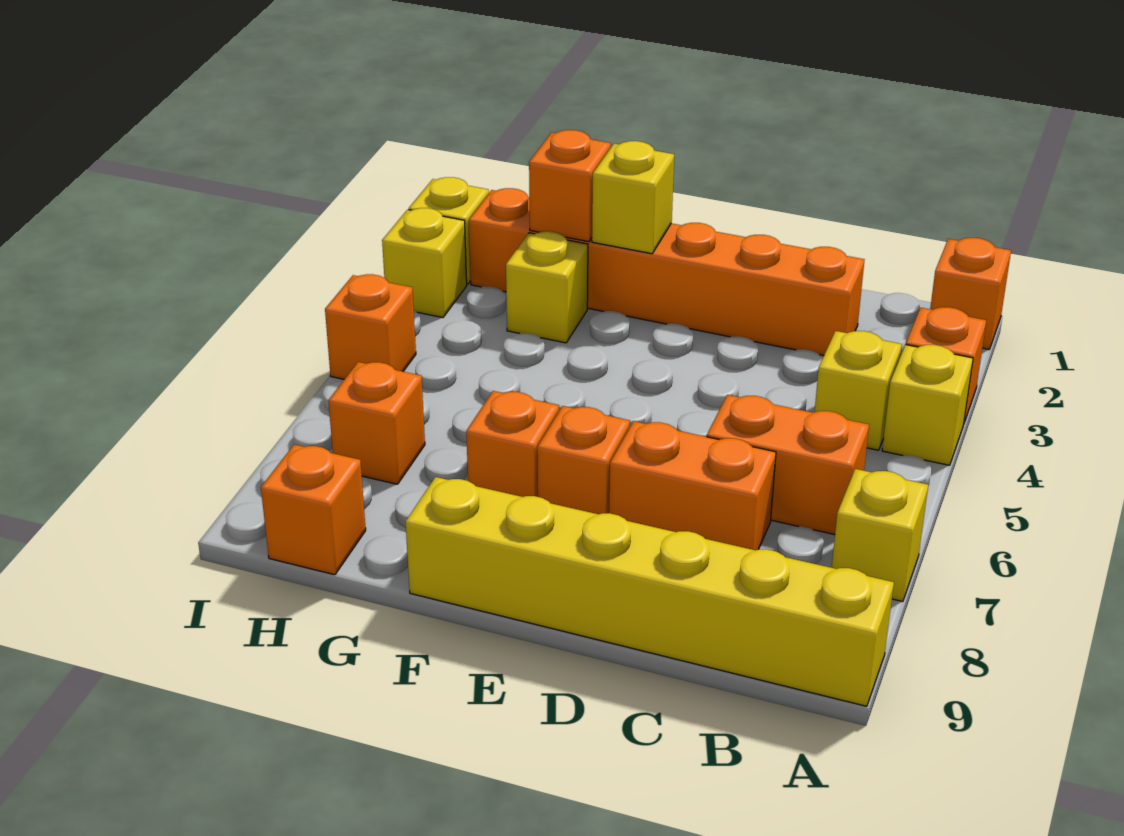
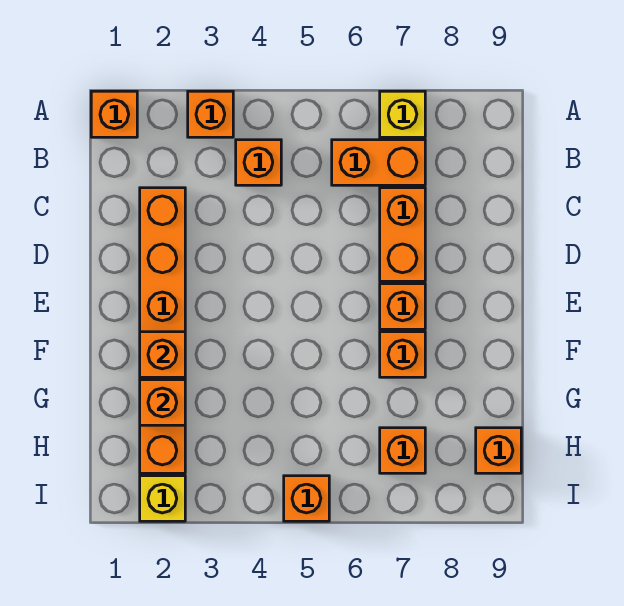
yellow 1x1 brick [882,345,973,465] -> none
yellow 1x6 brick [405,477,894,706] -> none
yellow 1x1 brick [815,331,902,450] -> orange 1x1 brick [236,140,281,185]
orange 1x2 brick [707,395,869,535] -> orange 1x2 brick turned to [332,140,425,185]
yellow 1x1 brick [592,141,674,254] -> orange 1x1 brick [140,332,185,377]
yellow 1x1 brick [506,231,588,343] -> none
yellow 1x1 brick [382,208,467,318] -> none

